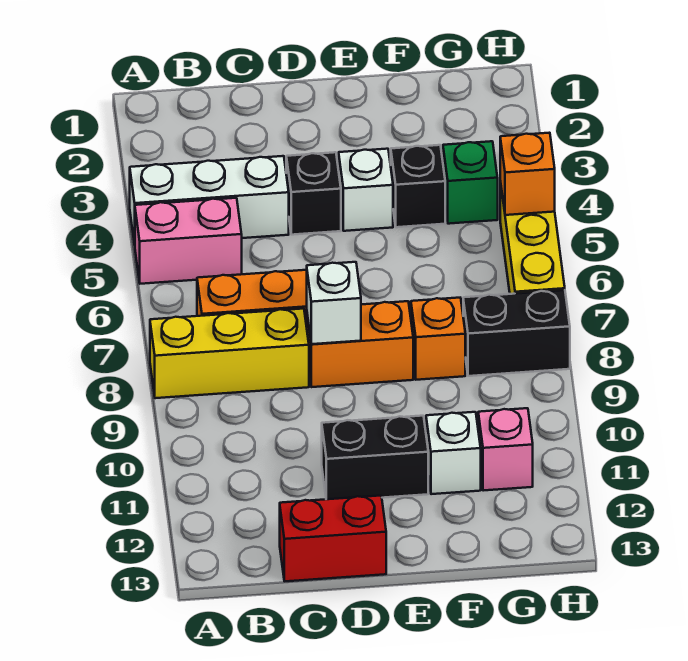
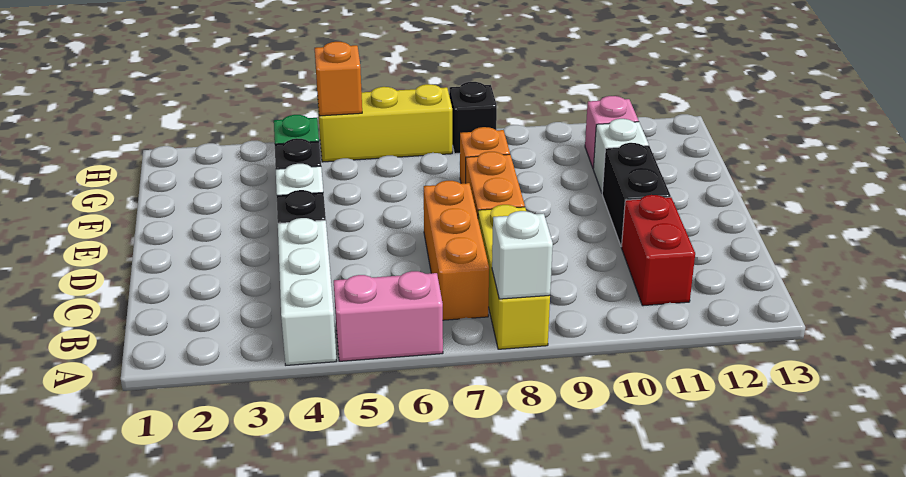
pink 1x2 brick [135,198,242,284] -> pink 1x2 brick turned to [334,271,443,361]
red 1x2 brick [280,496,386,581] -> red 1x2 brick moved to [621,195,695,306]
white 1x1 brick [307,262,361,344] -> white 1x1 brick moved to [492,211,553,299]
black 1x2 brick [463,290,570,376] -> black 1x1 brick [449,82,497,154]

